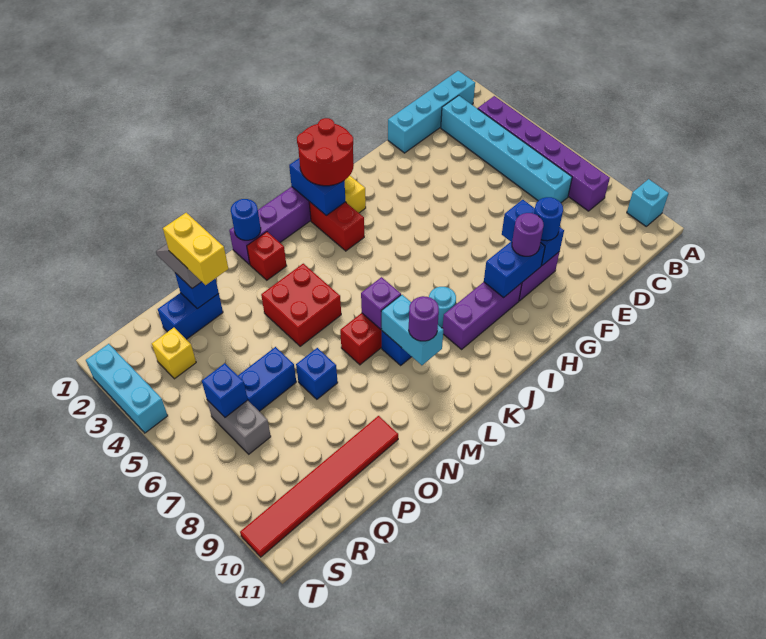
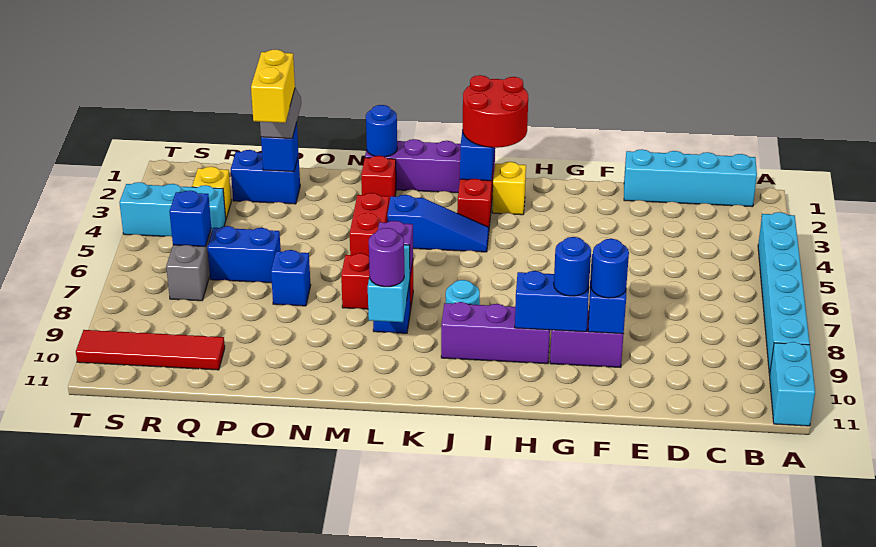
cyan 1x1 brick [627,179,669,226] -> cyan 1x2 brick [769,342,815,426]
purple 1x6 brick [478,96,610,211] -> none
cyan 1x6 brick [441,96,572,203] -> cyan 1x6 brick moved to [758,212,810,374]
purple 1x1 round brick [512,213,544,256] -> blue 1x1 round brick [554,237,591,296]
none -> blue 1x3 slope [387,195,489,252]
red 2x2 brick [261,264,341,346] -> red 1x2 brick [350,193,389,256]
red 1x6 tile [240,416,398,557] -> red 1x4 tile [76,330,225,370]
cyan 1x3 brick [86,344,168,433] -> cyan 1x3 brick turned to [119,182,226,236]

